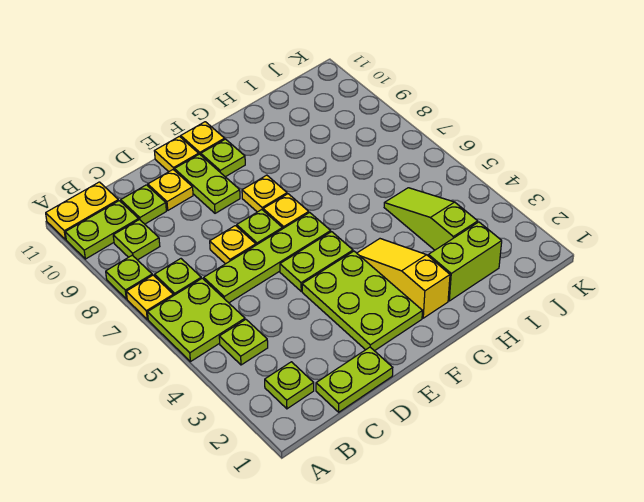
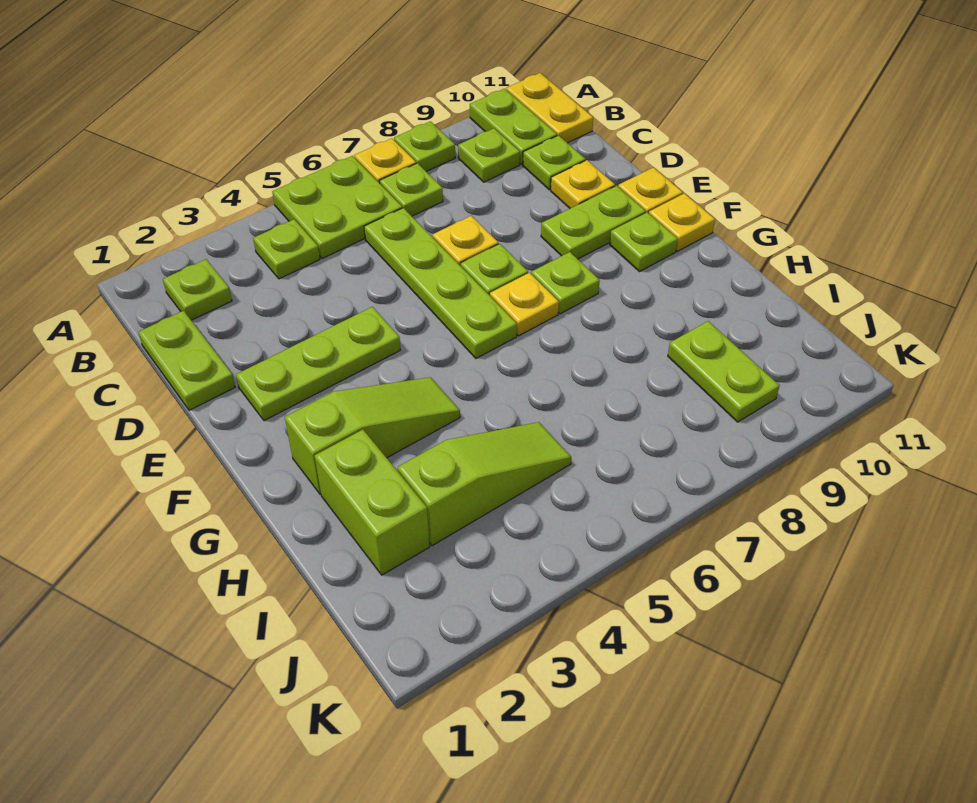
lime 2x3 plate [302,251,422,351] -> lime 1x3 plate [236,307,400,421]
lime 1x2 plate [280,232,353,291] -> lime 1x2 plate moved to [668,321,780,422]
yellow 1x1 plate [242,175,287,212] -> lime 1x1 plate [531,252,600,314]
yellow 1x3 slope [357,239,450,318] -> lime 1x3 slope [285,377,460,494]

